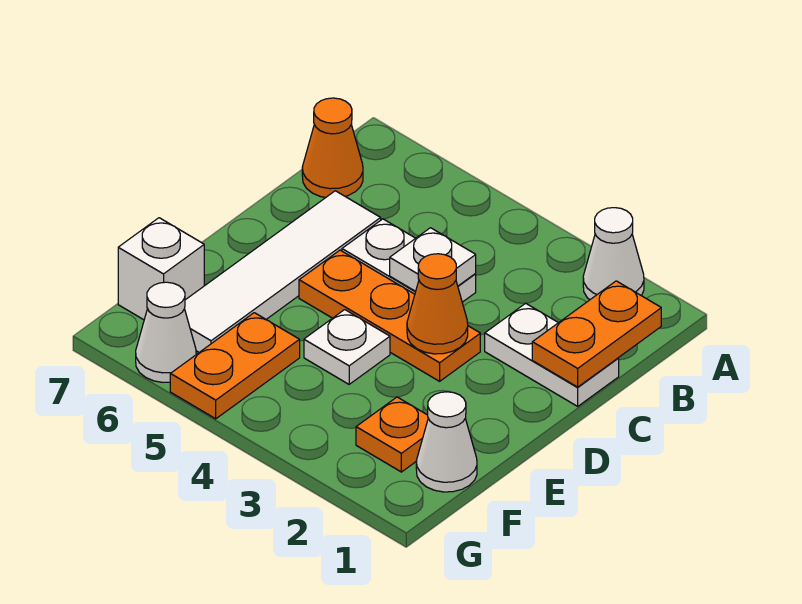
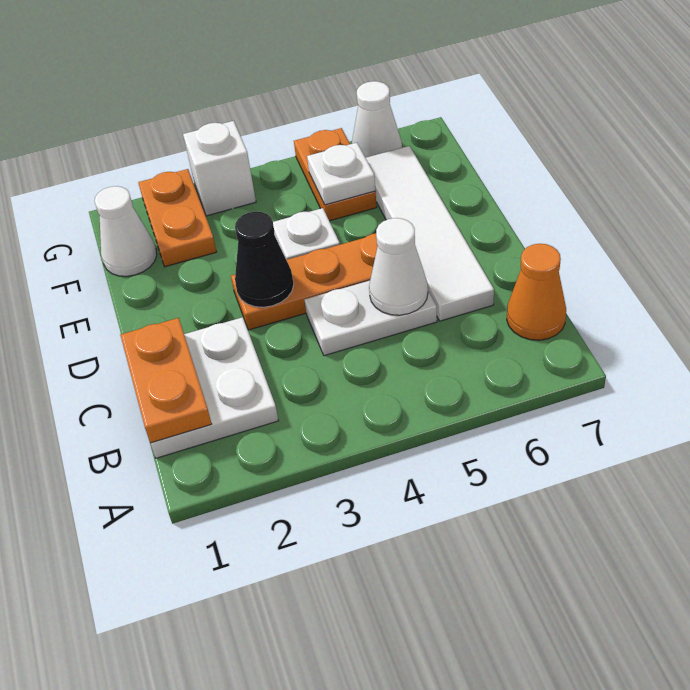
white 1x1 cone [583,208,644,300] -> white 1x1 cone moved to [369,218,428,315]
white 1x2 plate [485,303,619,406] -> white 2x2 plate [150,317,279,458]
white 1x1 plate [390,228,476,291] -> white 1x1 plate moved to [307,143,375,205]
orange 1x1 cone [407,254,468,354] -> black 1x1 cone [235,212,294,307]
orange 1x1 plate [356,397,428,472] -> orange 1x2 plate [138,169,217,267]
white 1x1 brick [118,218,204,320] -> white 1x1 brick moved to [183,121,256,216]

